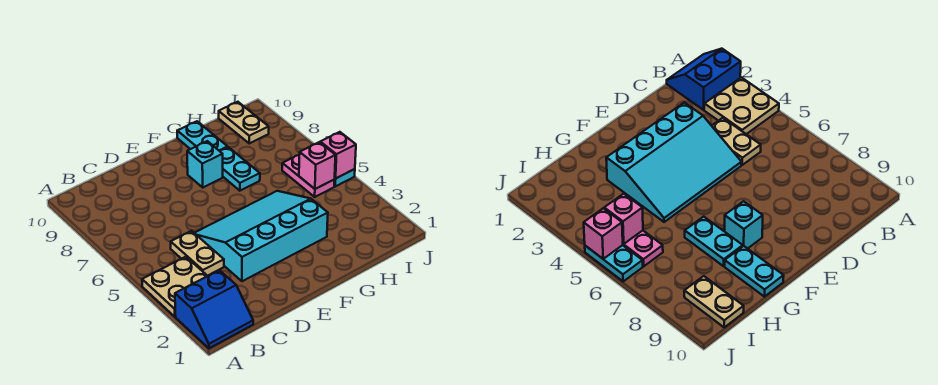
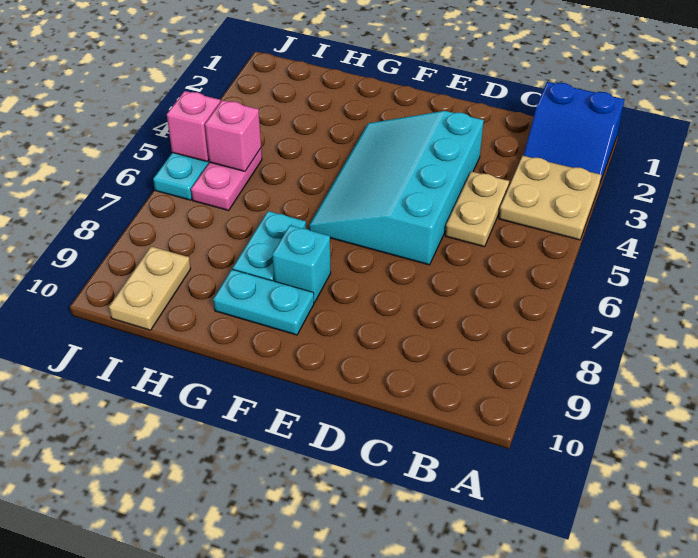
blue 2x2 slope [175,270,253,348] -> blue 2x2 slope turned to [523,82,625,182]
cyan 3x4 slope [195,191,328,281] -> cyan 3x4 slope turned to [309,111,484,265]
cyan 1x2 plate [177,121,228,151] -> cyan 1x2 plate turned to [213,269,314,335]

